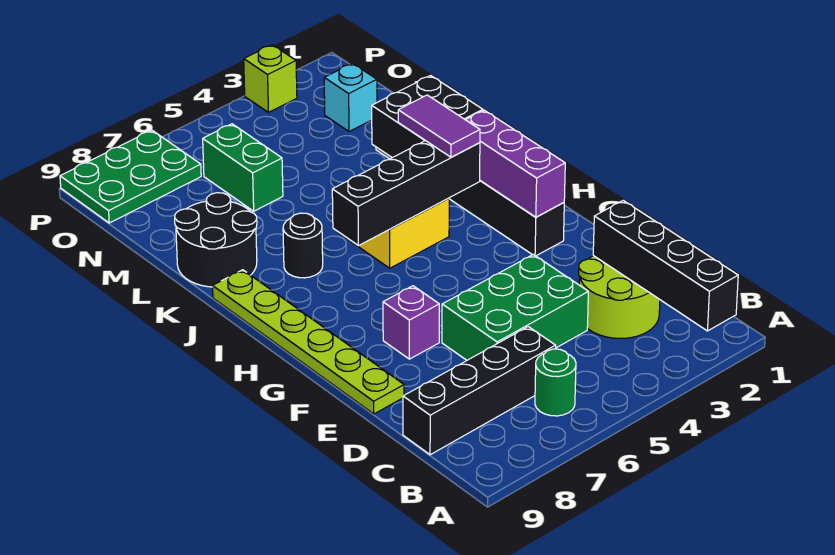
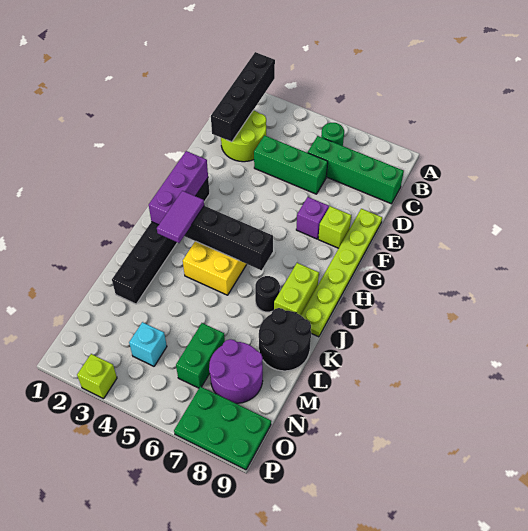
black 1x4 brick [403,327,556,455] -> green 1x4 brick [308,136,404,204]
green 2x3 brick [442,255,588,360] -> green 1x3 brick [254,135,328,194]
none -> lime 1x1 brick [318,206,351,248]
none -> lime 1x2 brick [274,263,319,315]
black 2x2 brick [372,76,483,158] -> none
none -> purple 2x2 round brick [209,339,263,403]
cyan 1x1 brick [324,63,377,132] -> cyan 1x1 brick moved to [129,322,167,366]

